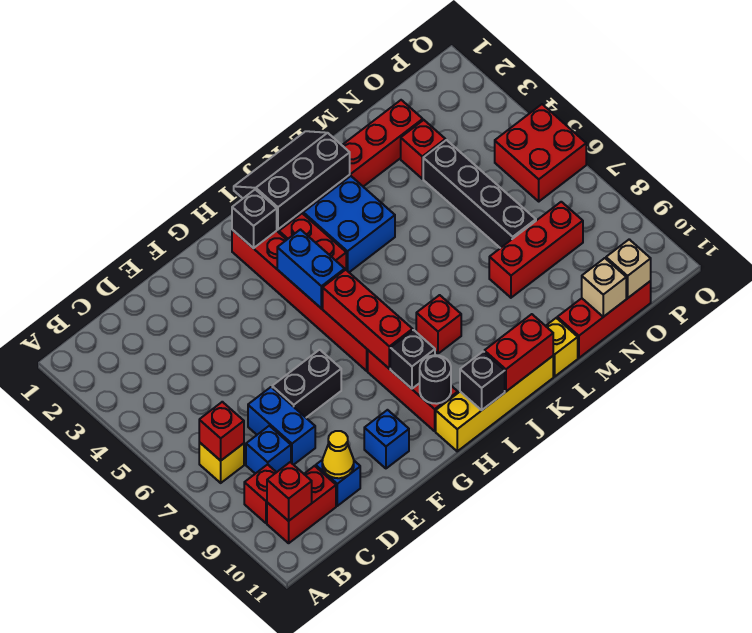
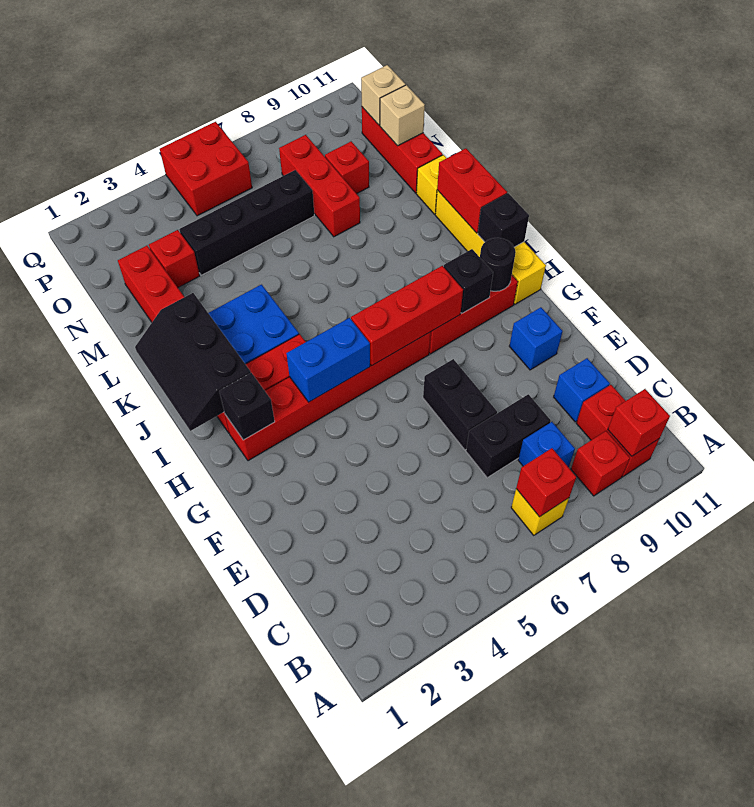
blue 1x2 brick [248,387,315,465] -> black 1x2 brick [466,394,551,478]
yellow 1x1 cone [322,431,354,478] -> none
red 1x1 brick [416,295,461,354] -> red 1x1 brick moved to [325,141,369,194]

